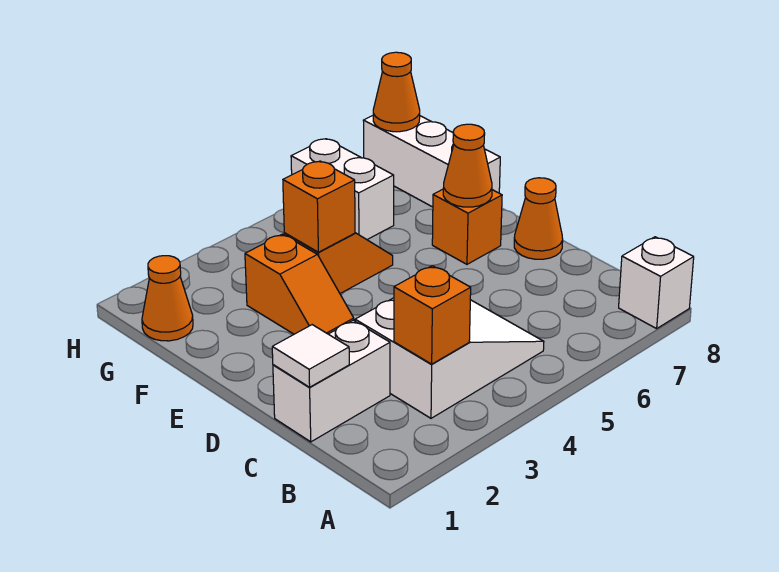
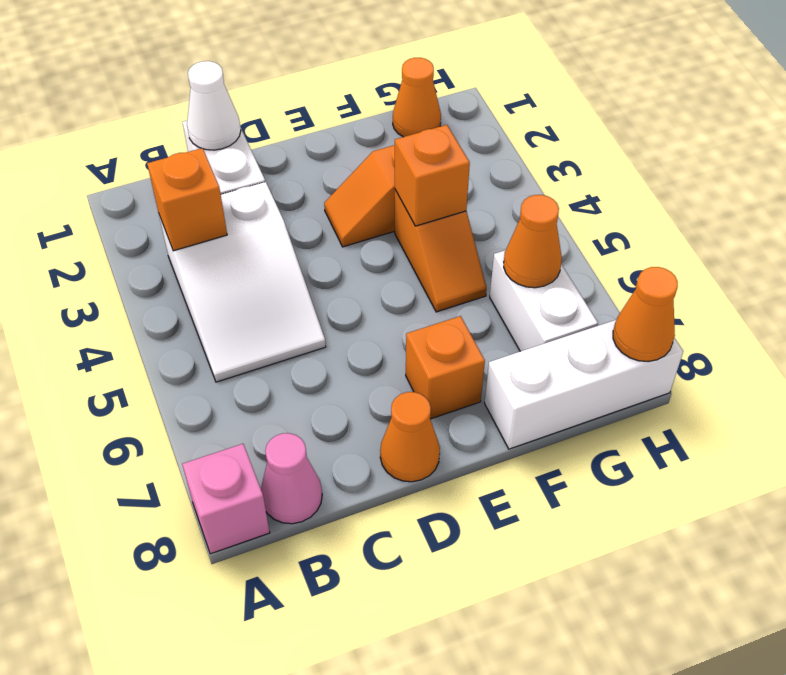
white 1x1 brick [619,237,694,329] -> pink 1x1 brick [182,444,270,554]
none -> pink 1x1 cone [261,433,322,524]
white 1x1 tile [272,325,349,387] -> white 1x1 cone [187,61,241,150]
orange 1x1 cone [443,124,492,207] -> orange 1x1 cone moved to [504,195,562,288]
white 1x2 brick [291,139,394,240] -> white 1x2 brick turned to [490,250,598,351]

